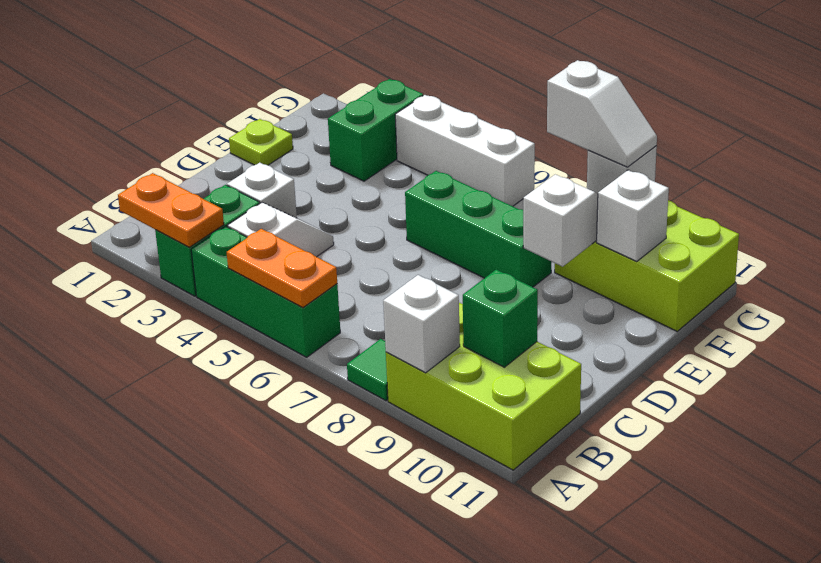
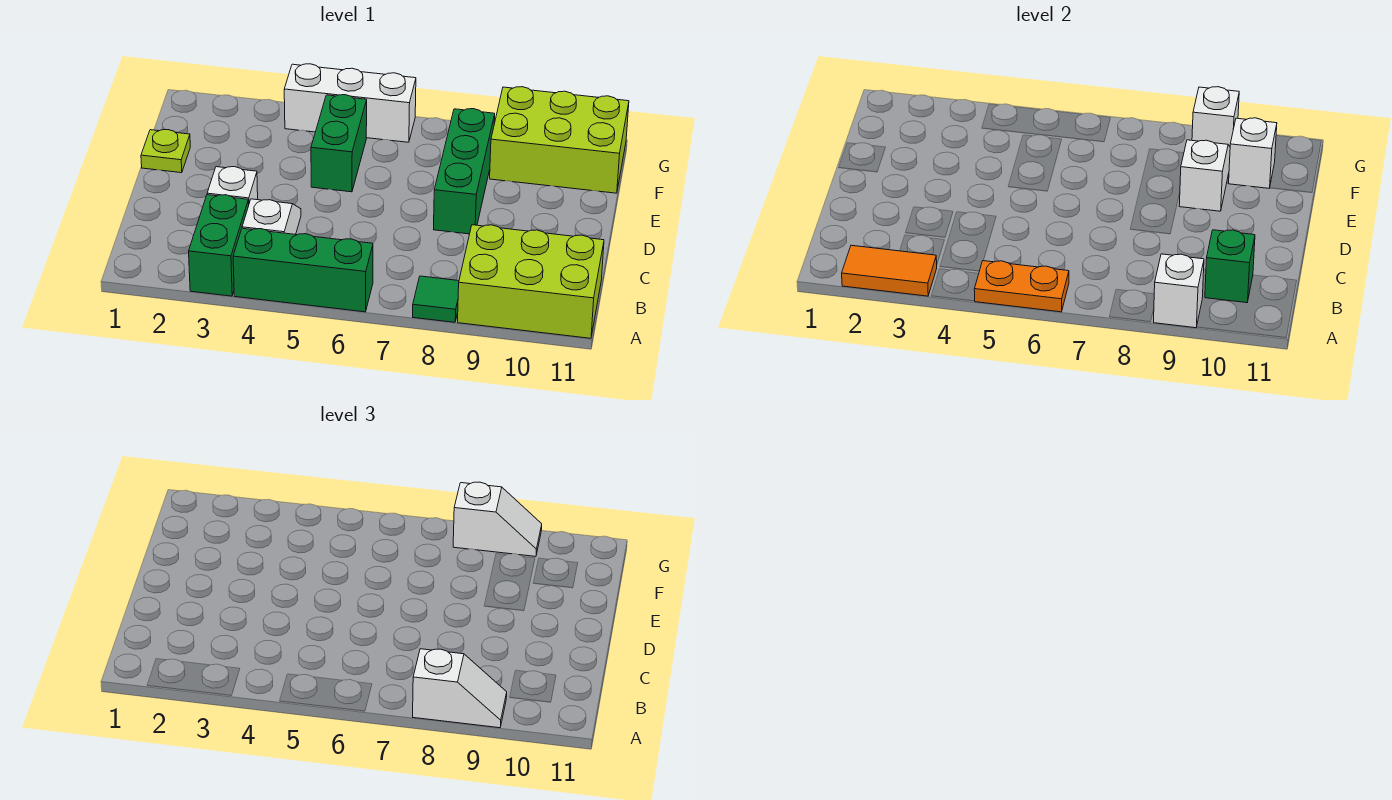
orange 1x2 plate [118,173,224,247] -> orange 1x2 tile [842,245,937,296]
none -> white 1x2 slope [413,649,507,728]
green 1x3 brick [405,171,551,287] -> green 1x3 brick turned to [434,109,495,234]
green 1x2 brick [328,79,423,181] -> green 1x2 brick moved to [311,95,367,192]

